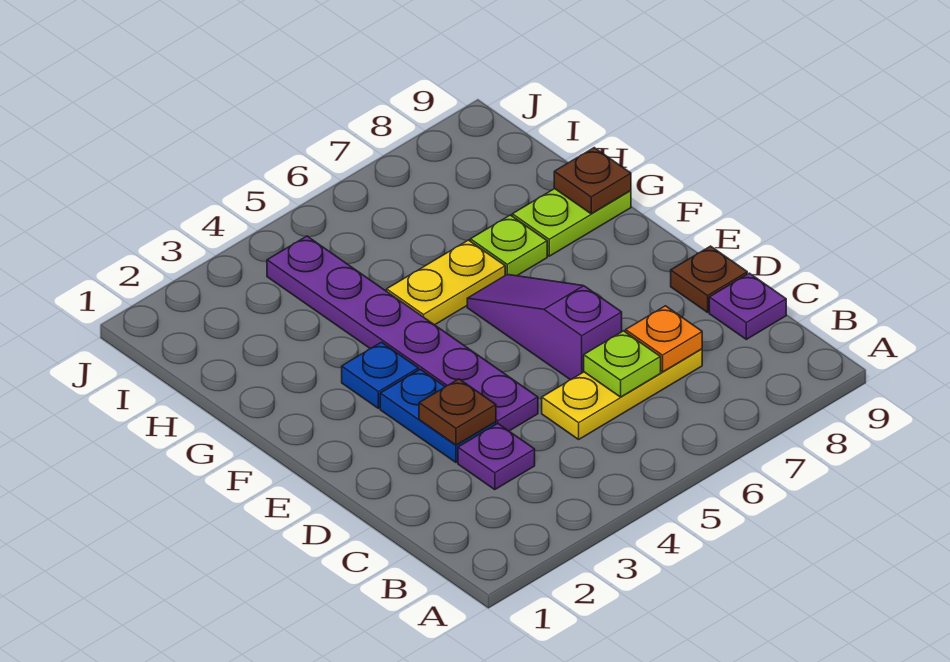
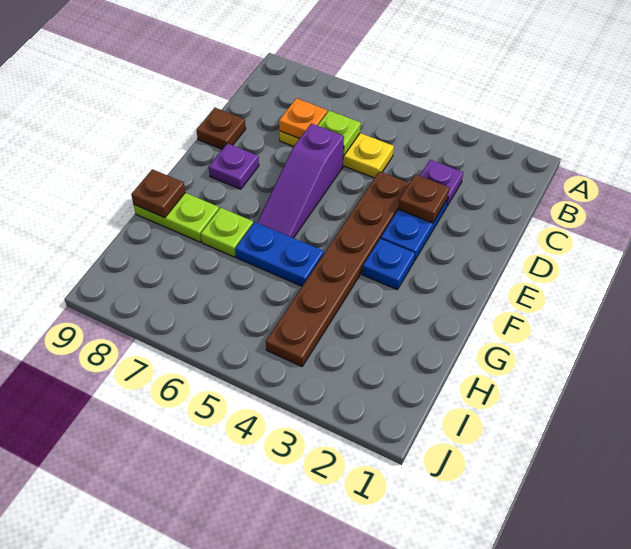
purple 1x1 plate [709,273,786,339] -> purple 1x1 plate moved to [209,143,259,189]
purple 1x6 plate [267,236,538,431] -> brown 1x6 plate [266,171,409,366]
yellow 1x2 plate [387,240,505,325] -> blue 1x2 plate [235,222,324,286]

